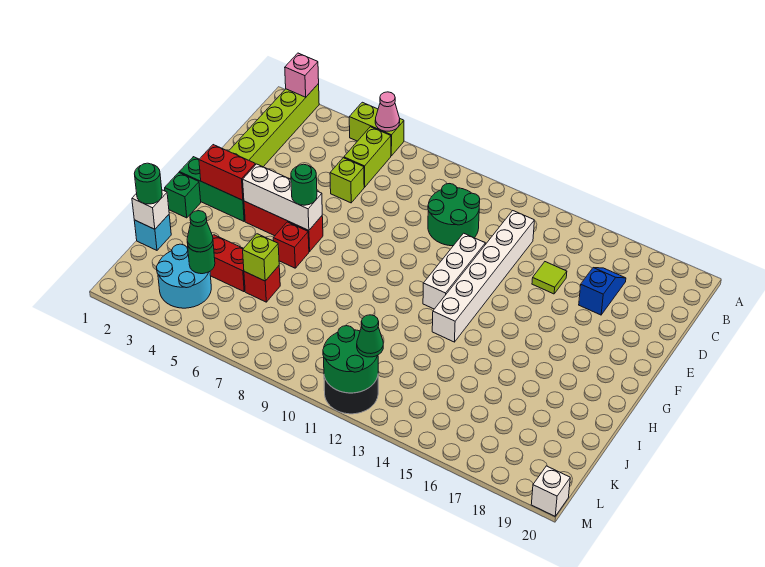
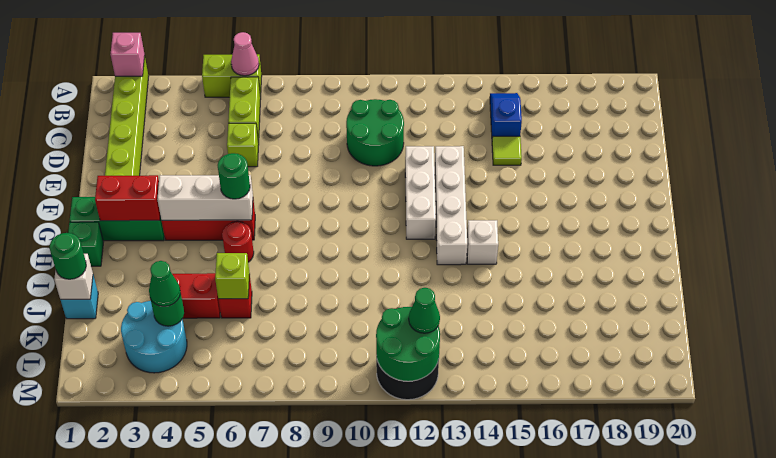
white 1x6 brick [432,211,534,342] -> white 1x4 brick [435,146,467,265]
blue 1x2 slope [579,268,626,315] -> blue 1x2 slope moved to [490,93,522,137]
red 1x1 brick [273,222,309,268] -> red 1x1 round brick [222,221,254,262]
white 1x1 brick [531,466,570,516] -> white 1x1 brick moved to [467,220,498,264]

